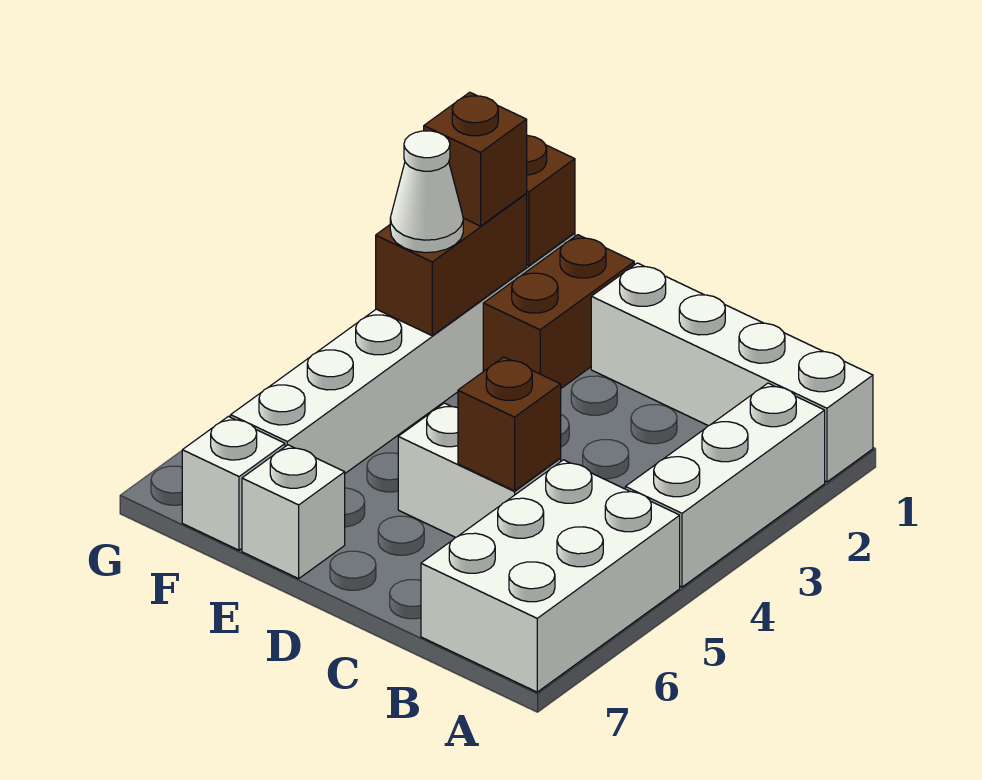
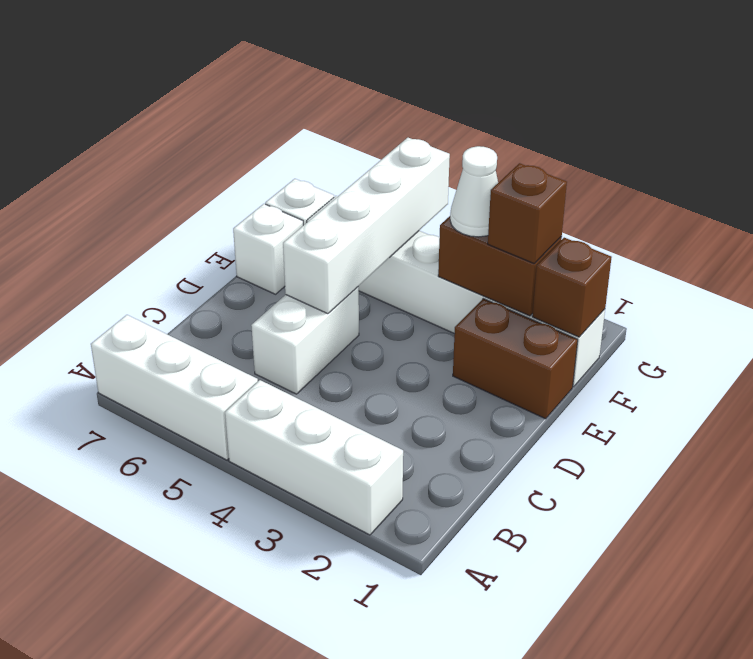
white 1x4 brick [591,263,873,482] -> white 1x4 brick moved to [283,138,450,314]
white 2x3 brick [421,460,680,692] -> white 1x3 brick [91,315,258,460]
brown 1x1 brick [458,357,561,491] -> none

